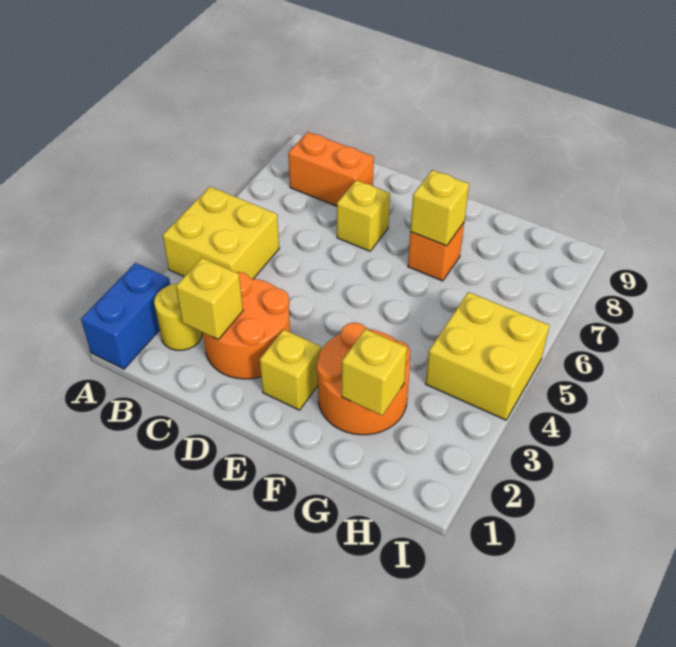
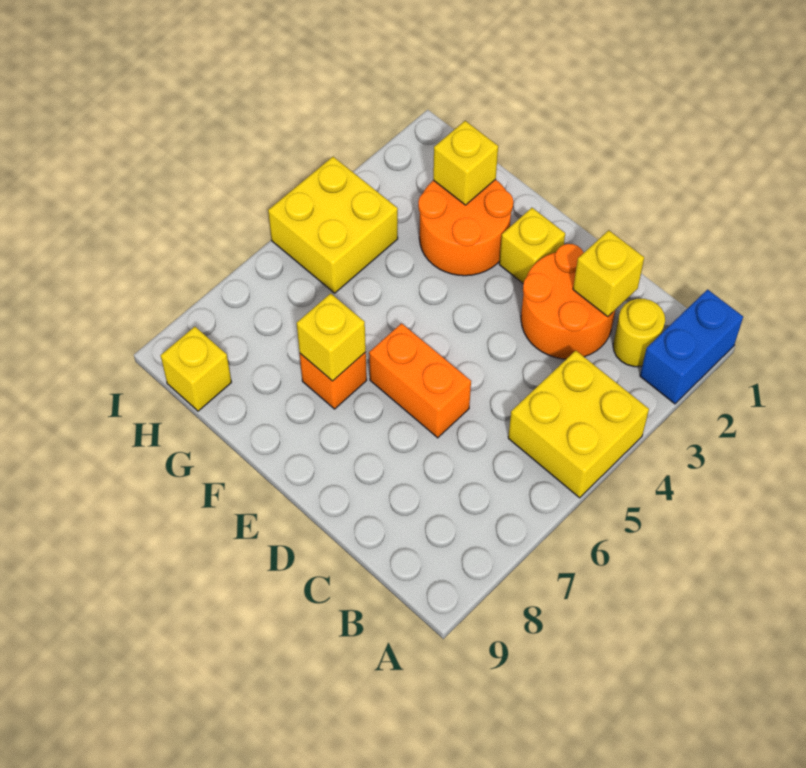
orange 1x2 brick [288,132,374,206] -> orange 1x2 brick moved to [369,323,471,438]
yellow 1x1 brick [337,180,390,251] -> yellow 1x1 brick moved to [161,327,231,411]

